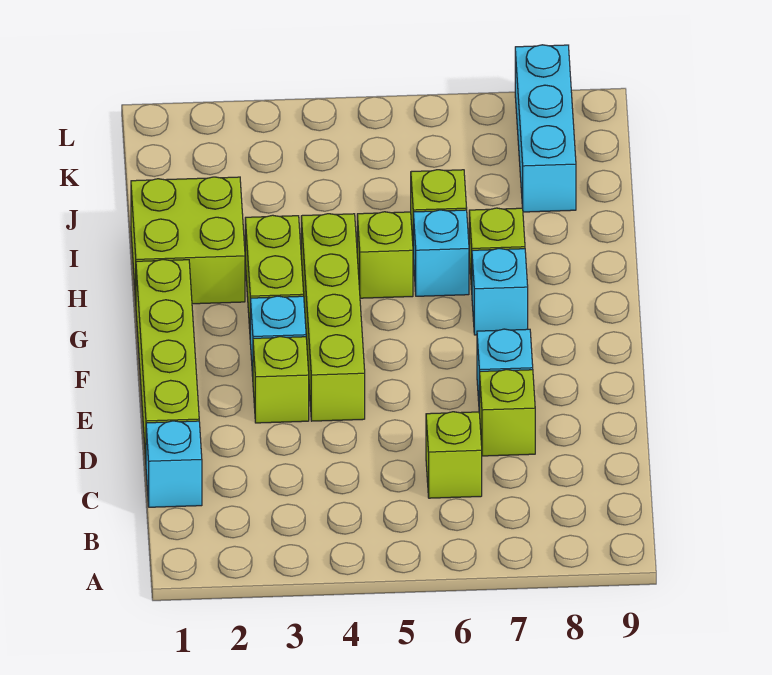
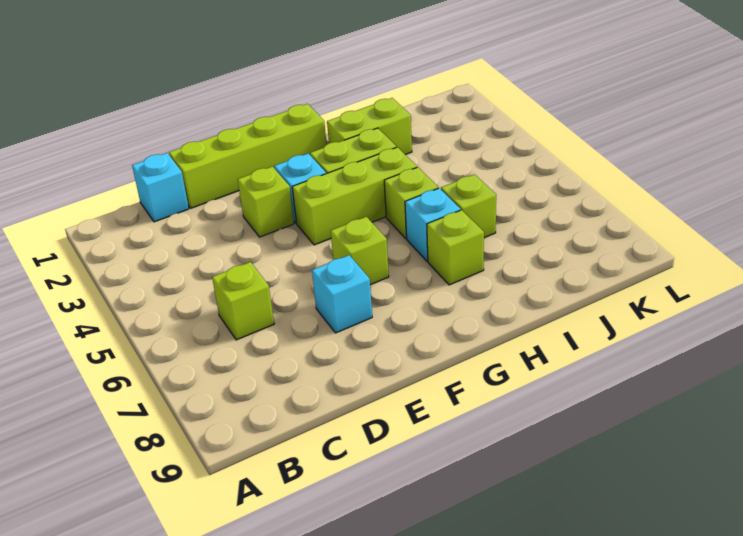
lime 1x1 brick [480,369,535,456] -> lime 1x1 brick moved to [331,217,389,285]
lime 1x4 brick [301,214,365,421] -> lime 1x3 brick [292,147,417,245]
cyan 1x1 brick [472,248,528,335] -> none
lime 2x2 brick [131,177,245,304] -> lime 1x2 brick [327,98,412,155]
cyan 1x3 brick [515,45,576,212] -> none

